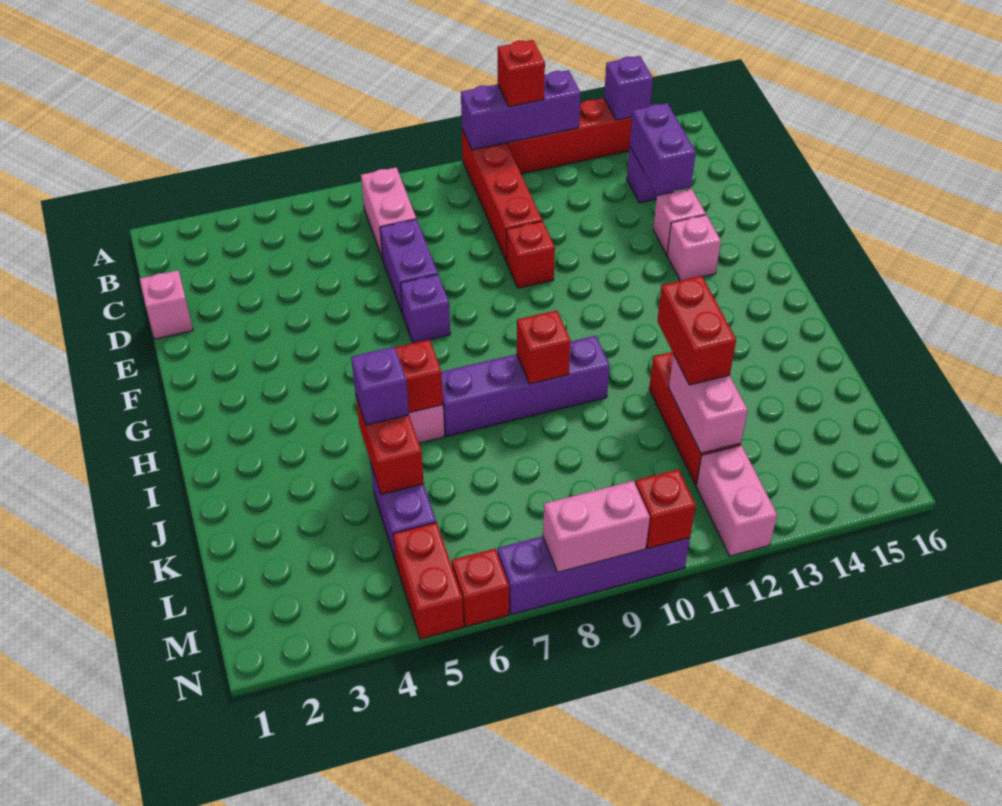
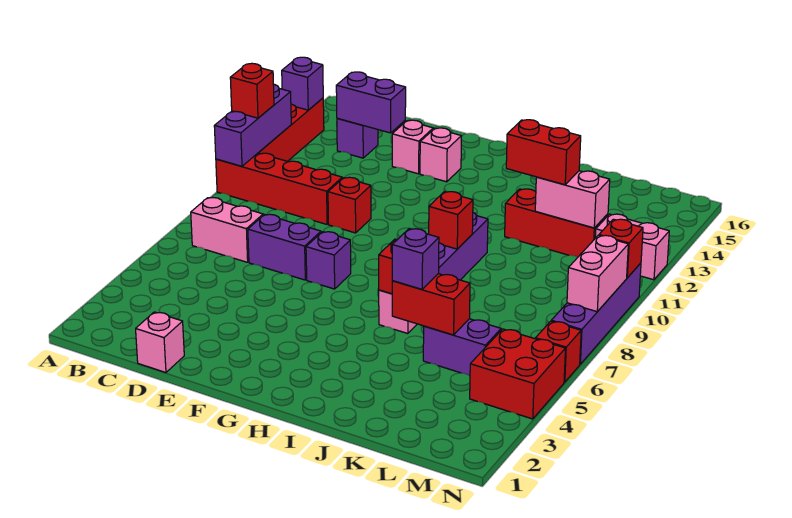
red 1x2 brick [393,523,463,639] -> red 2x2 brick [470,329,565,419]

